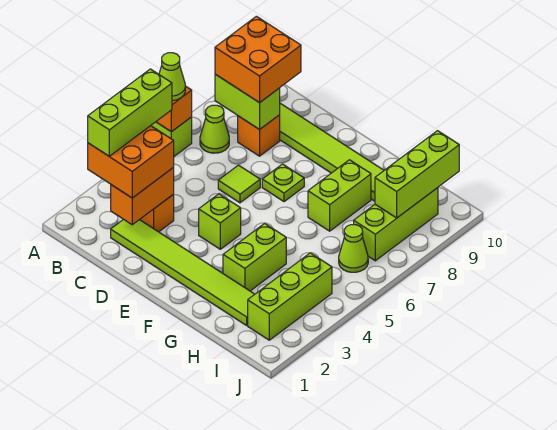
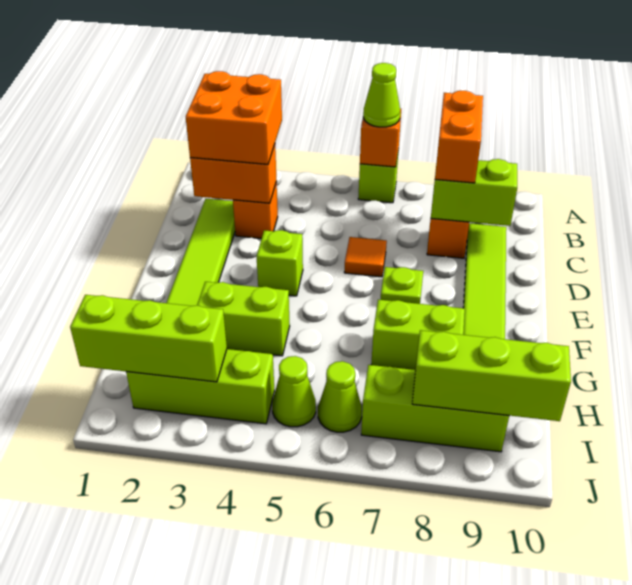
lime 1x3 brick [88,69,172,156] -> lime 1x3 brick moved to [70,295,227,382]
lime 1x1 cone [200,105,229,153] -> lime 1x1 cone moved to [272,356,316,427]
lime 1x2 brick [215,74,280,130] -> lime 1x2 brick turned to [431,159,517,226]
orange 2x2 brick [215,16,301,103] -> orange 1x2 brick [435,91,483,183]
lime 1x1 tile [218,165,260,203] -> orange 1x1 tile [344,237,387,277]

